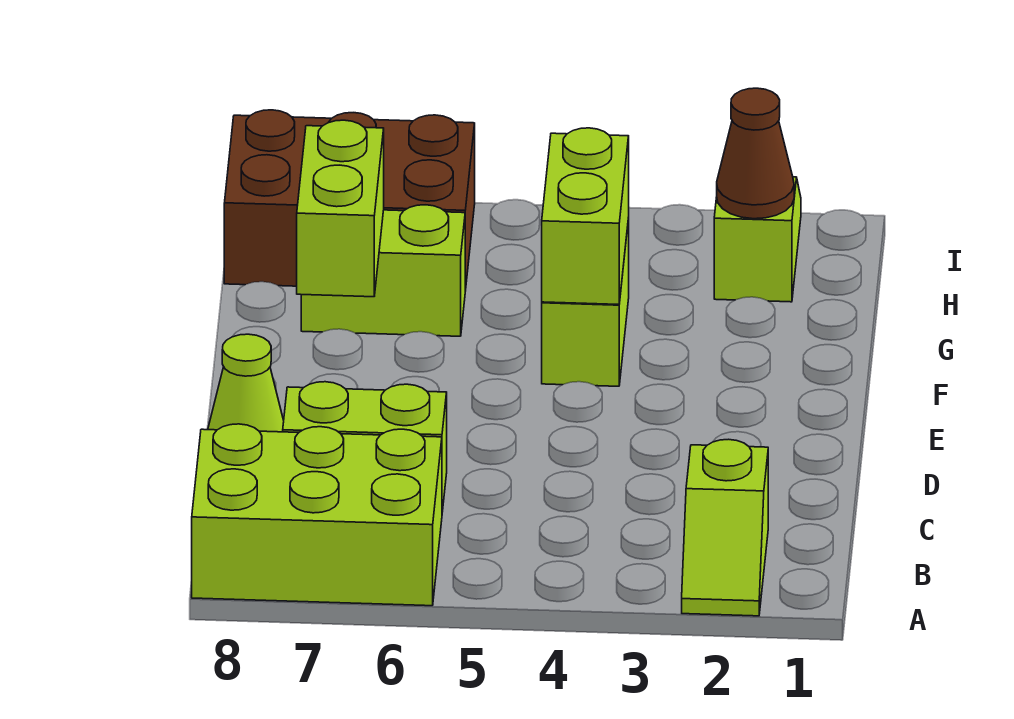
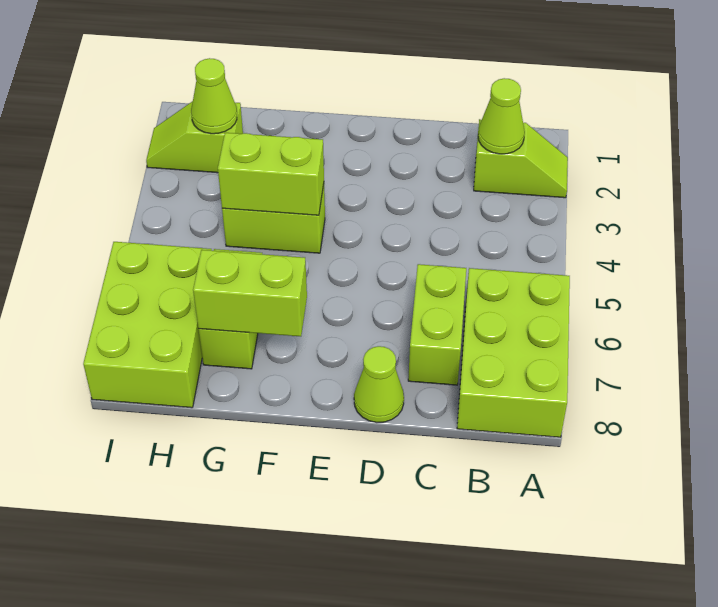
none -> lime 1x1 cone [478,78,525,154]
brown 1x1 cone [717,88,794,219] -> lime 1x1 cone [191,58,237,134]
brown 2x3 brick [224,110,475,291] -> lime 2x3 brick [83,242,212,408]

